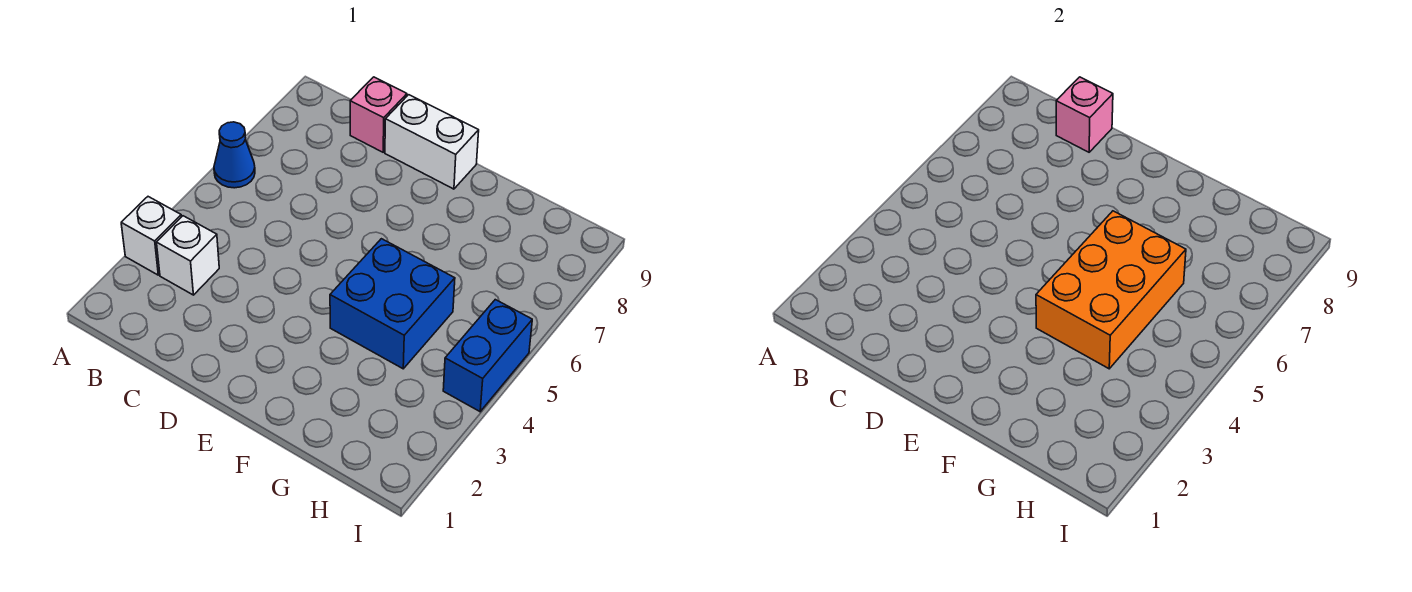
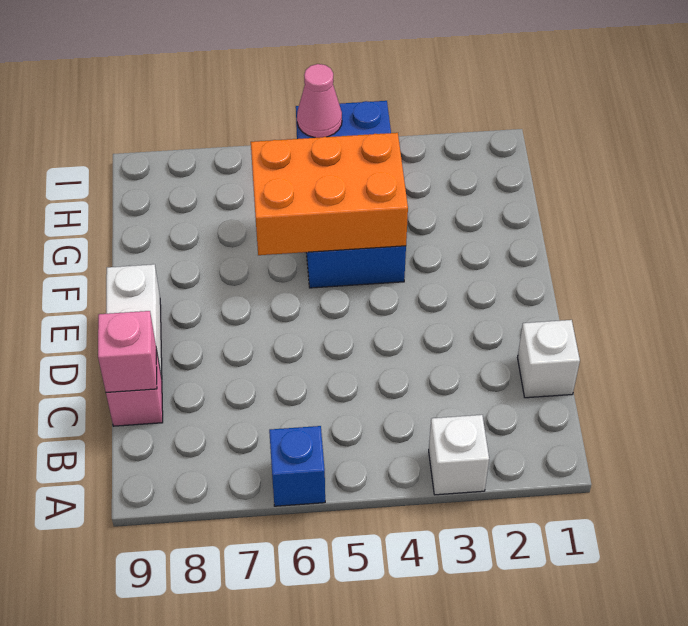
blue 1x1 cone [214,122,255,188] -> blue 1x1 brick [269,426,325,506]
white 1x1 brick [156,216,219,295] -> white 1x1 brick moved to [518,320,580,398]
none -> pink 1x1 cone [297,64,342,138]

